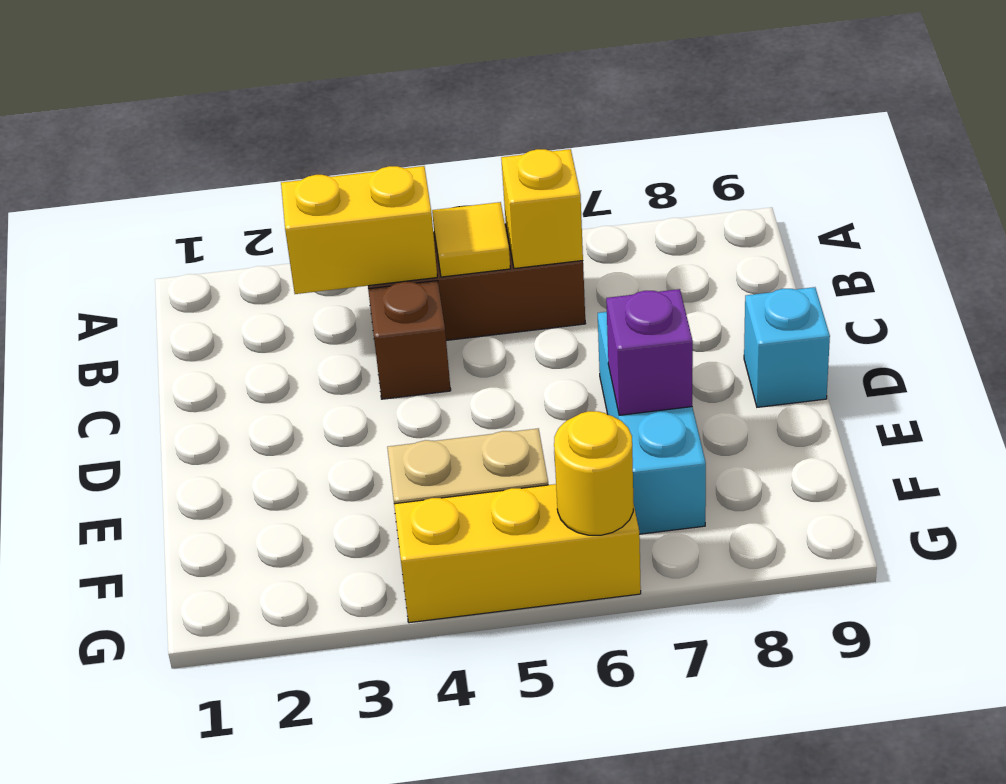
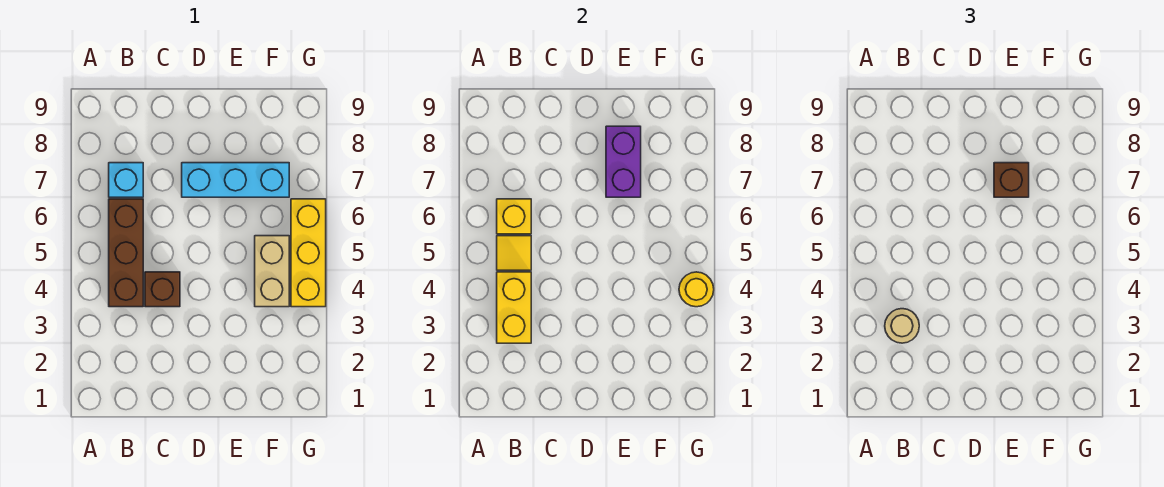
none -> tan 1x1 round brick [885,309,919,343]
cyan 1x1 brick [744,287,830,407] -> cyan 1x1 brick moved to [109,163,143,197]
purple 1x1 brick [606,289,693,415] -> purple 1x2 brick [606,126,641,197]
none -> brown 1x1 brick [994,163,1029,197]
yellow 1x1 round brick [554,411,633,535] -> yellow 1x1 round brick moved to [679,272,714,307]

